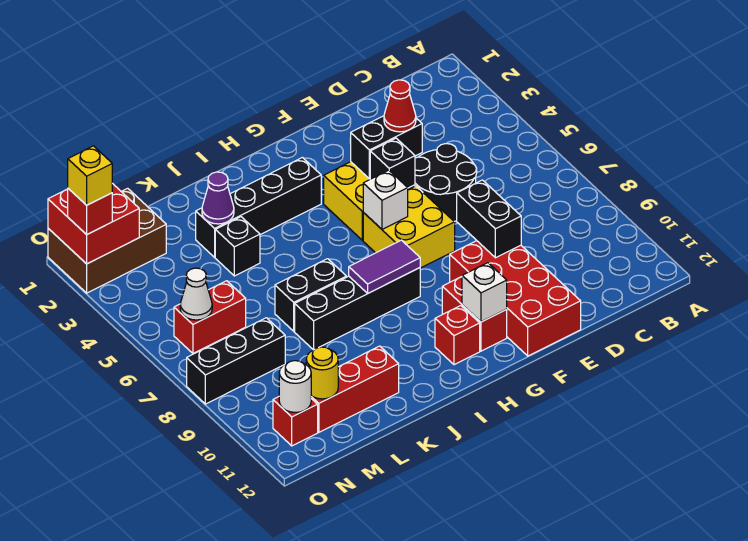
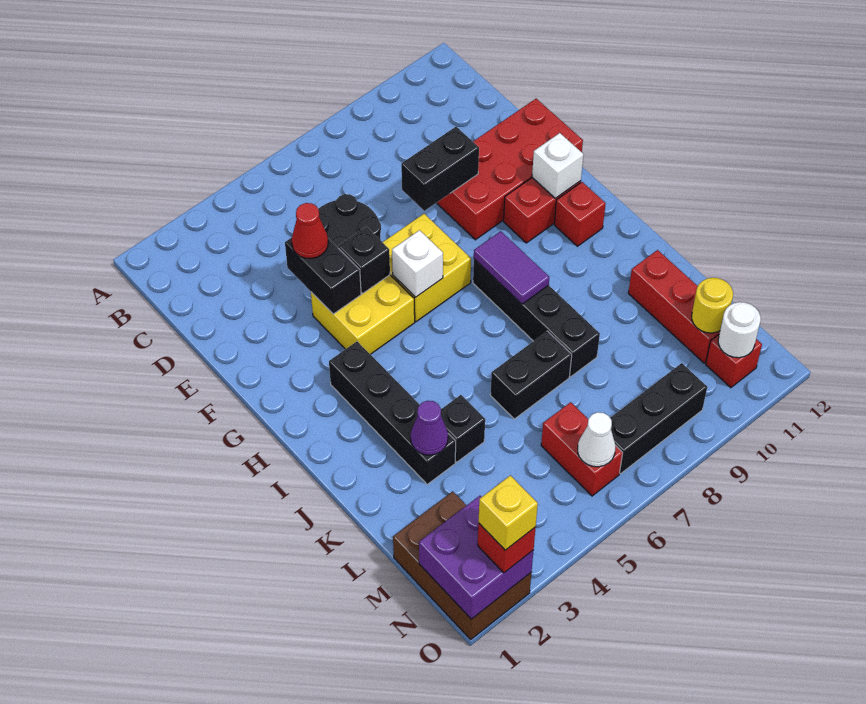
black 1x2 brick [275,259,346,331] -> black 1x2 brick turned to [490,331,572,419]
black 1x3 brick [187,318,285,404] -> black 1x3 brick turned to [610,363,707,474]
red 2x2 brick [48,183,139,264] -> purple 2x2 brick [419,496,534,619]

